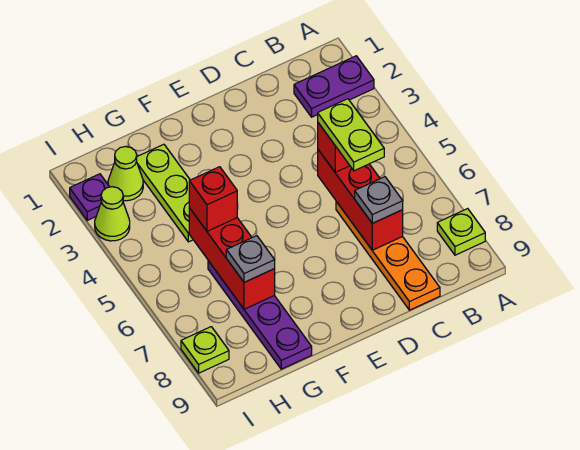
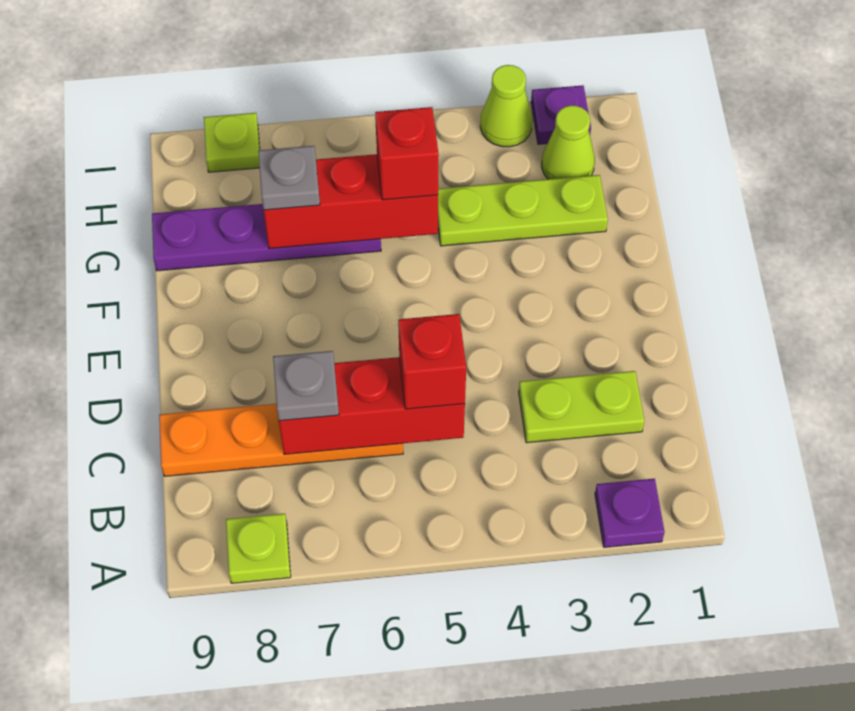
purple 1x2 plate [294,56,374,117] -> purple 1x1 plate [595,479,665,547]
lime 1x2 plate [318,99,384,171] -> lime 1x2 plate moved to [519,371,644,443]

